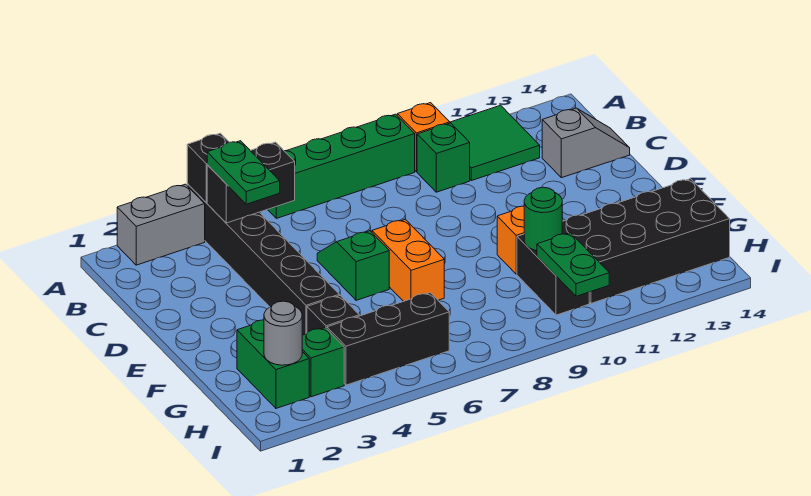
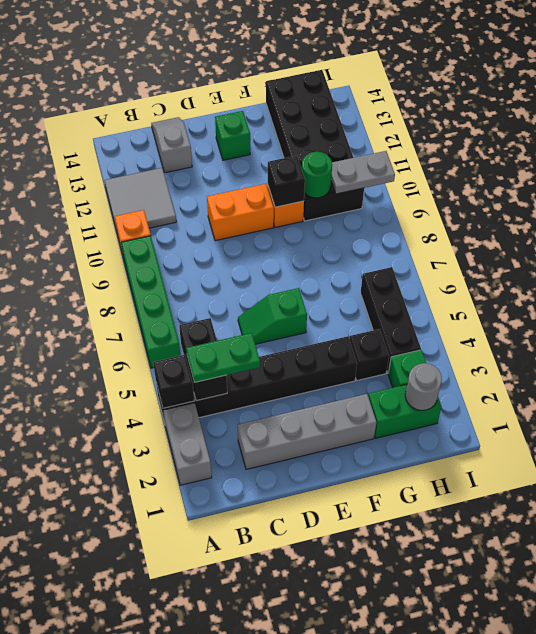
green 2x2 tile [450,105,540,181] -> grey 2x2 tile [104,168,176,231]
green 1x1 brick [417,123,470,192] -> green 1x1 brick moved to [215,111,250,160]
none -> grey 1x4 brick [238,394,376,469]
orange 1x2 brick [372,219,444,301] -> orange 1x2 brick moved to [207,184,274,241]
none -> black 1x1 brick [268,156,305,207]
green 1x2 plate [537,233,609,296] -> grey 1x2 plate [331,151,395,194]

